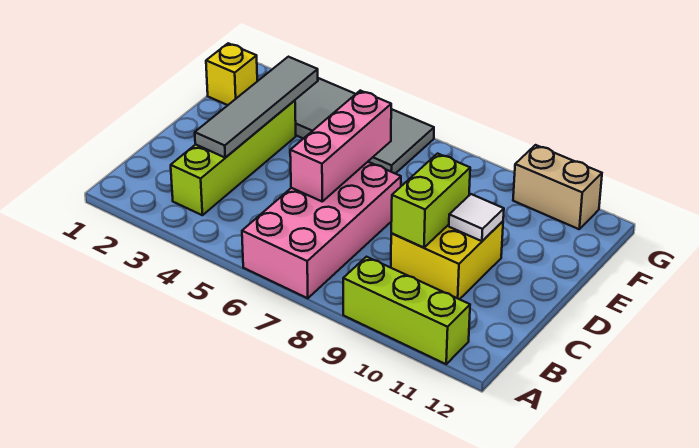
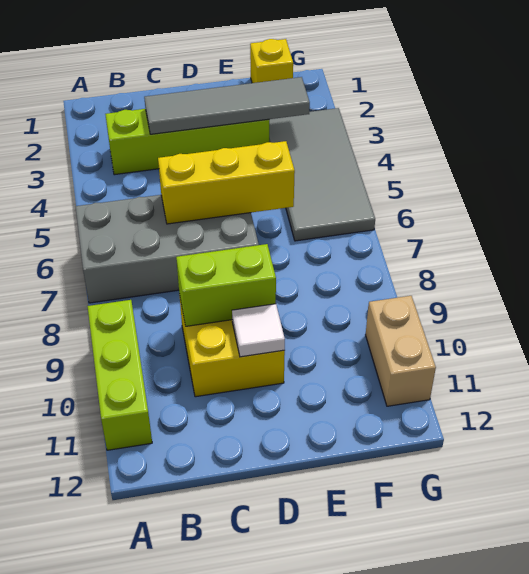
pink 2x4 brick [242,162,401,298] -> grey 2x4 brick [75,195,259,303]
pink 1x3 brick [290,91,391,201] -> yellow 1x3 brick [158,141,295,224]

